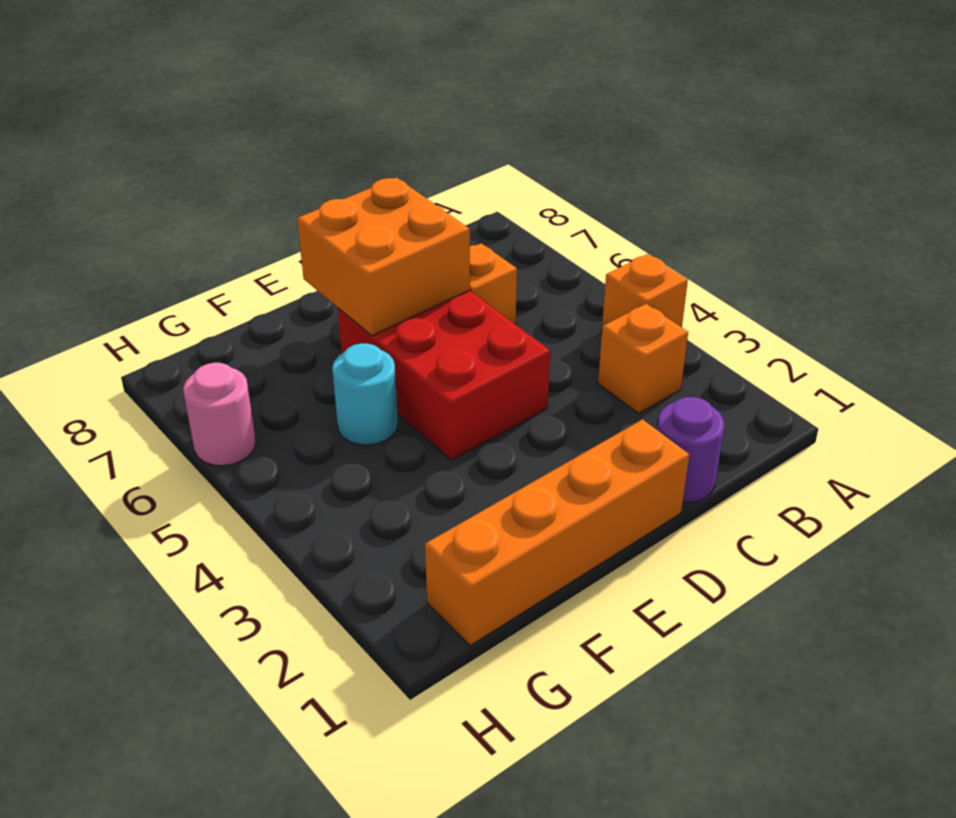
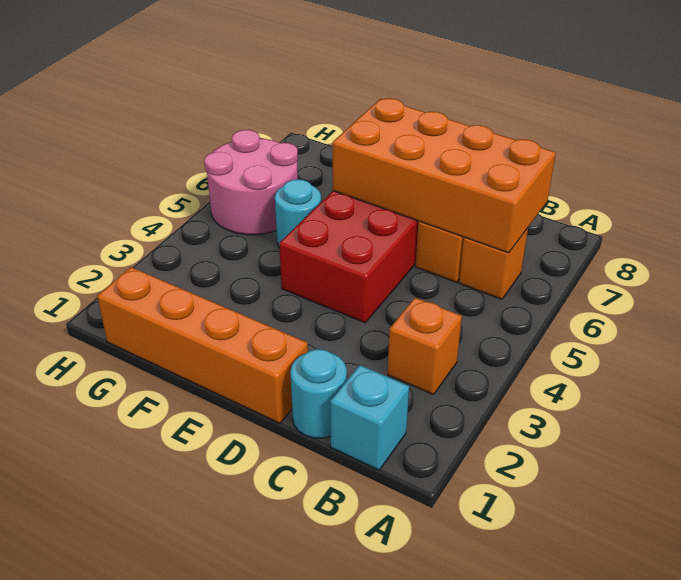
orange 1x1 brick [602,254,688,327] -> orange 1x1 brick moved to [459,228,528,299]
none -> cyan 1x1 brick [330,365,409,470]
purple 1x1 round brick [657,397,724,503] -> cyan 1x1 round brick [290,349,347,438]
orange 2x2 brick [297,178,470,336] -> orange 2x4 brick [333,98,556,253]
pink 1x1 round brick [183,363,256,466] -> pink 2x2 round brick [204,130,298,235]

